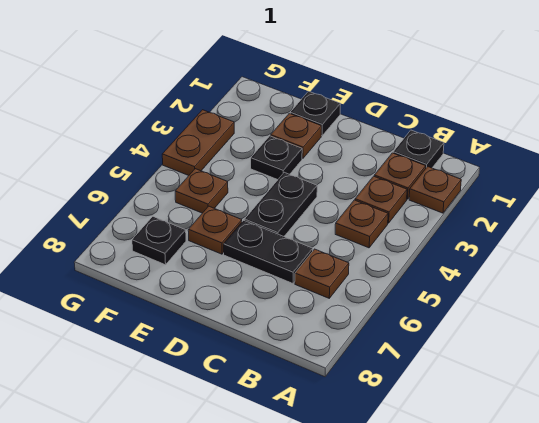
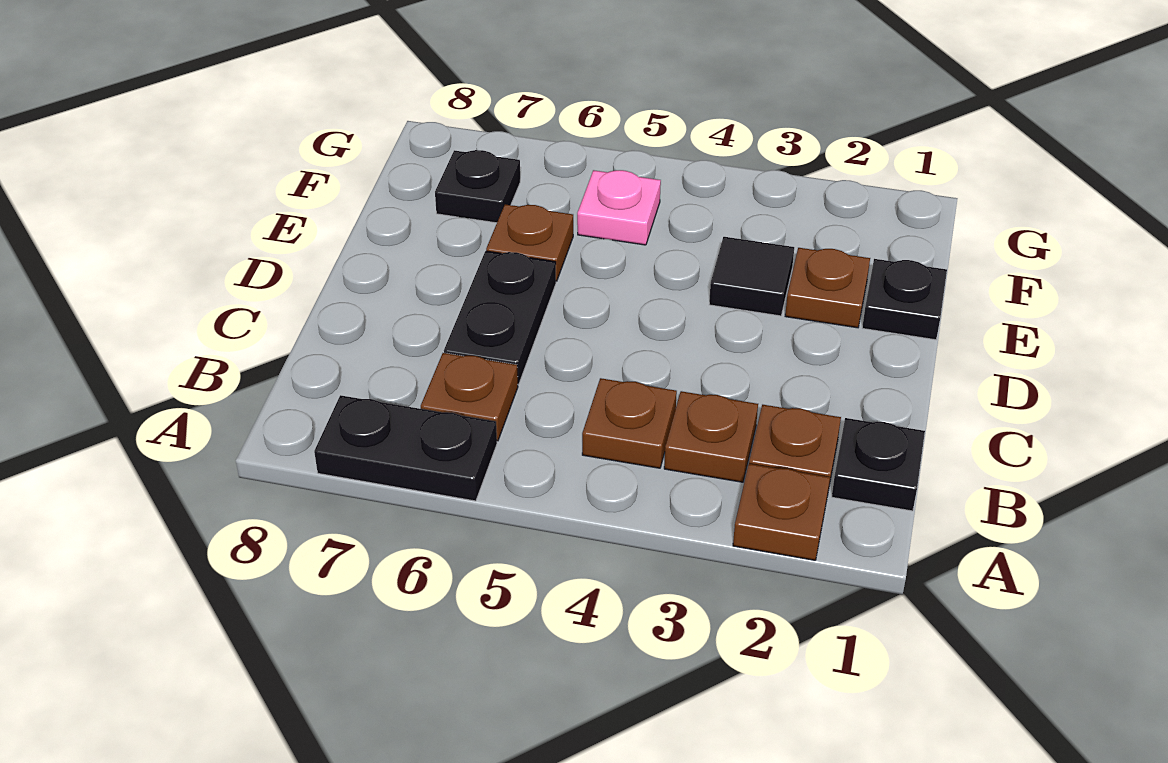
black 1x2 plate [244,172,317,236] -> black 1x2 plate moved to [314,395,497,501]
black 1x1 plate [251,136,302,180] -> black 1x1 tile [709,237,794,316]
brown 1x1 plate [175,169,228,213] -> pink 1x1 plate [577,170,661,245]
brown 1x2 plate [162,110,234,176] -> none

